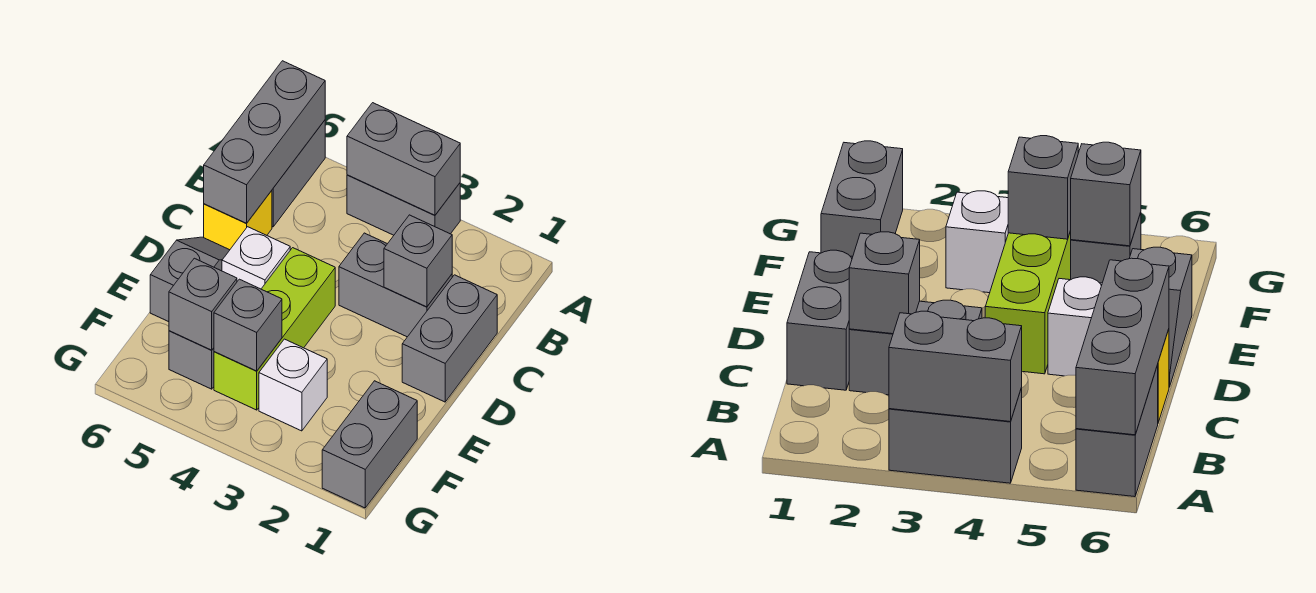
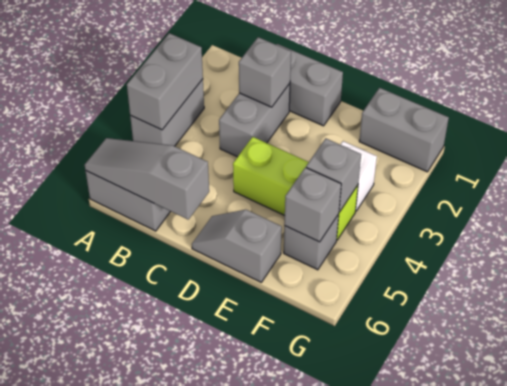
grey 1x3 brick [204,61,325,223] -> grey 1x3 slope [85,138,209,220]
yellow 1x1 brick [204,191,272,250] -> none
white 1x1 brick [222,227,290,289] -> none

